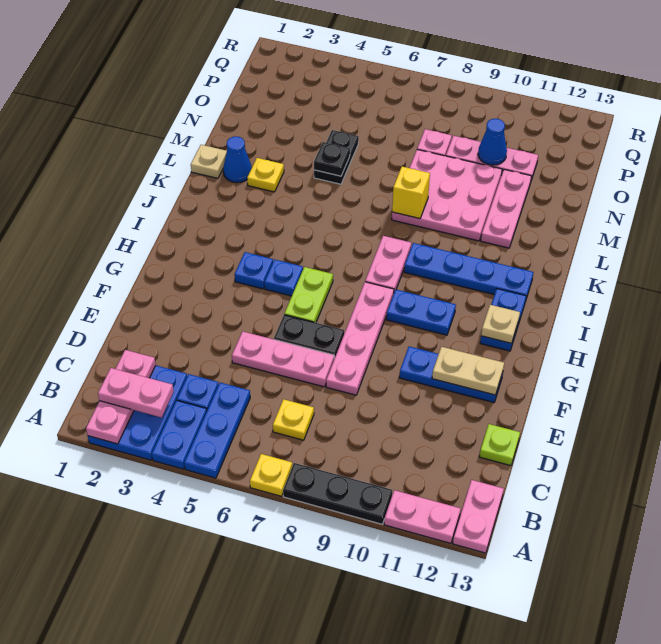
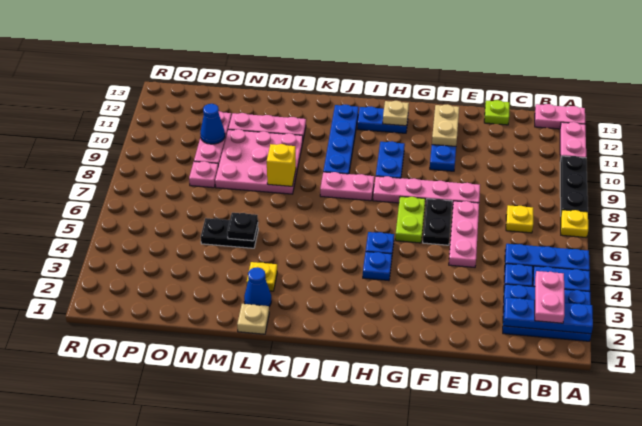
pink 1x3 plate [86,350,156,444] -> blue 1x3 plate [504,298,593,334]
lime 1x2 plate [284,267,333,323] -> lime 1x2 plate turned to [395,197,425,243]

